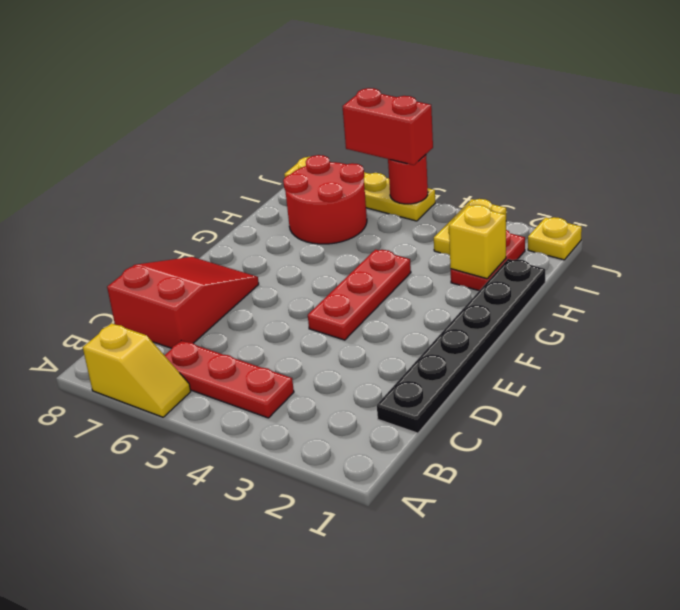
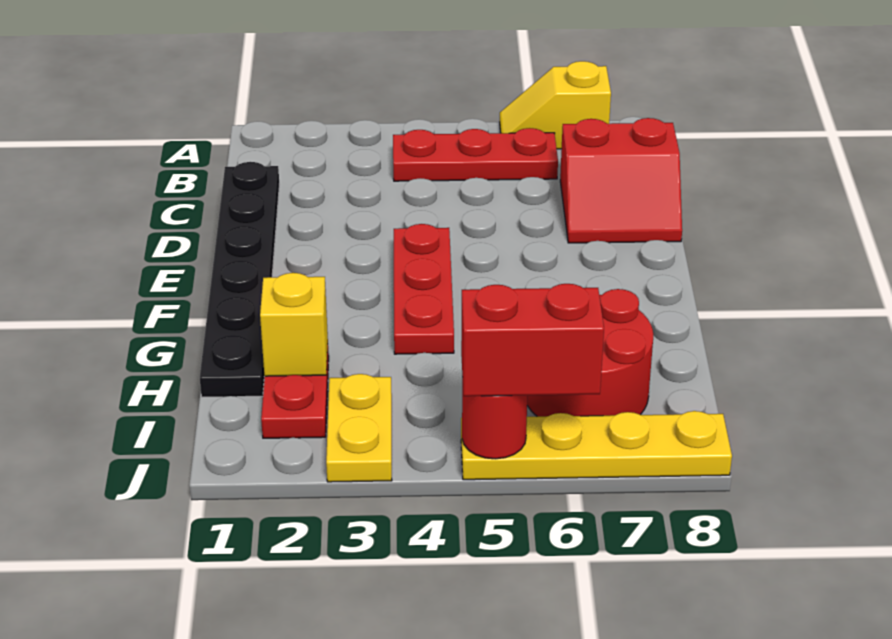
red 2x3 slope [107,257,259,348] -> red 2x2 slope [560,118,682,243]
yellow 1x1 plate [528,217,582,260] -> none

